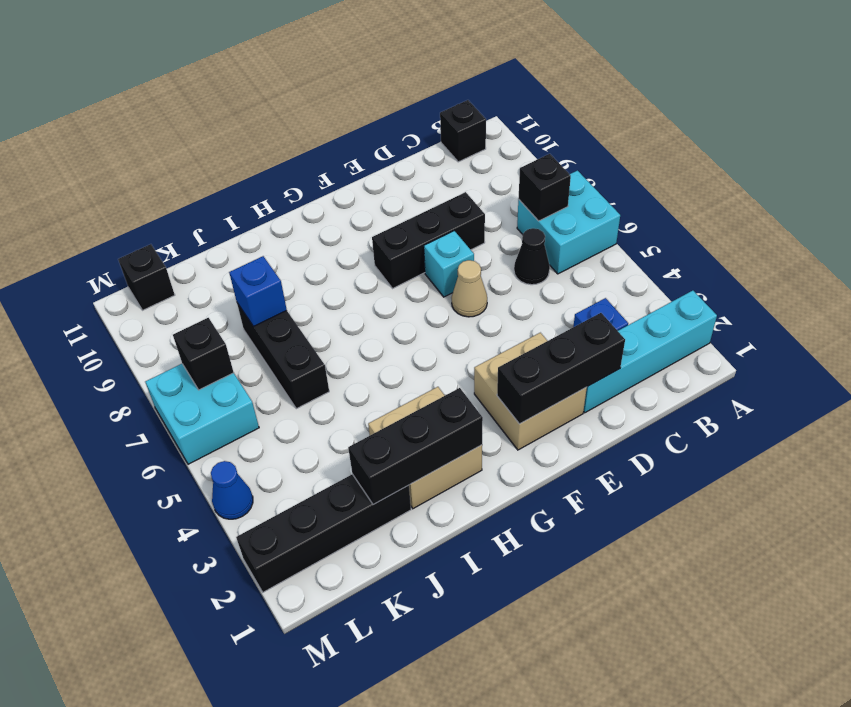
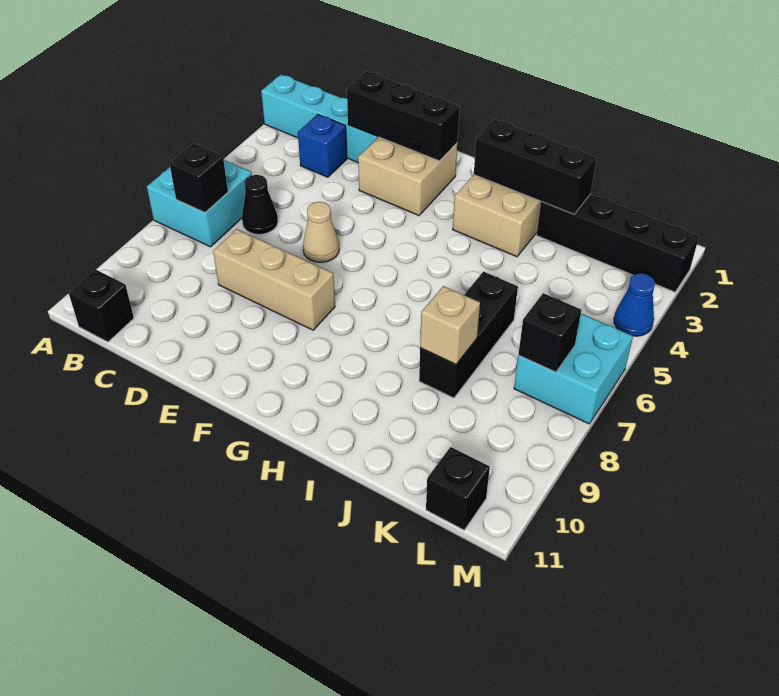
black 1x3 brick [372,192,485,288] -> tan 1x3 brick [213,229,335,330]
cyan 1x1 brick [424,231,474,297] -> none
blue 1x1 brick [229,256,287,327] -> tan 1x1 brick [420,286,480,364]

